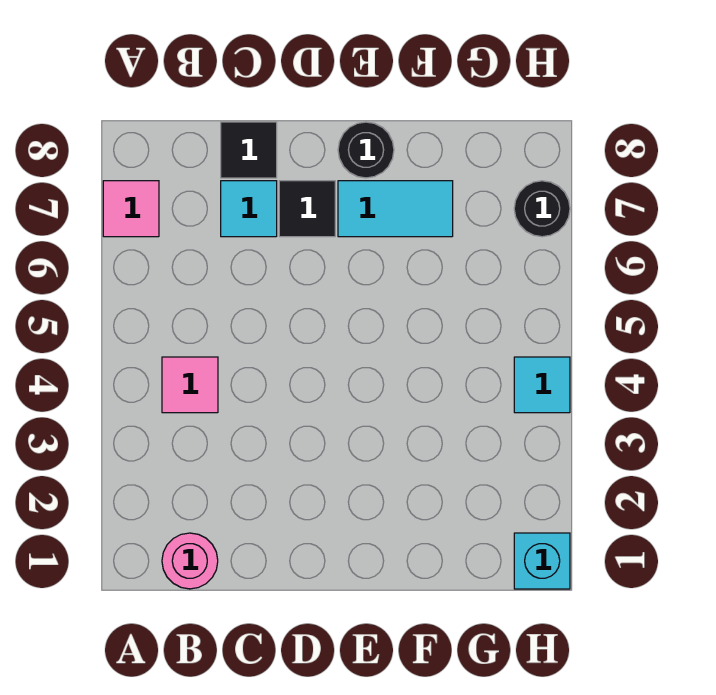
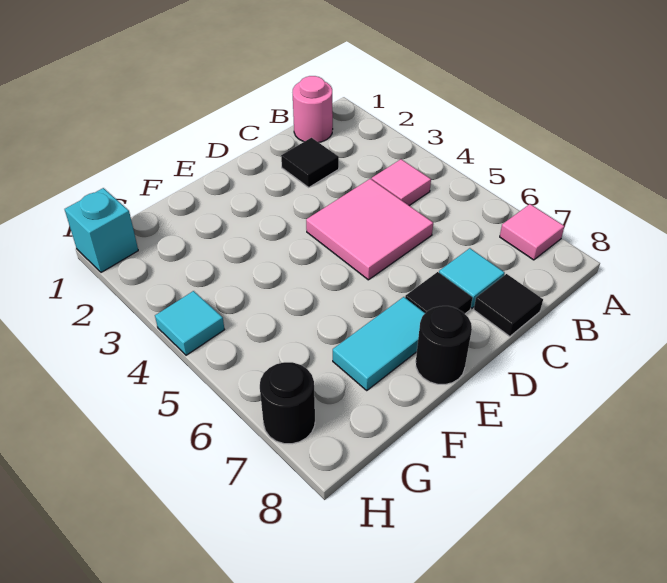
none -> black 1x1 tile [281,138,339,187]
none -> pink 2x2 tile [306,179,433,280]

